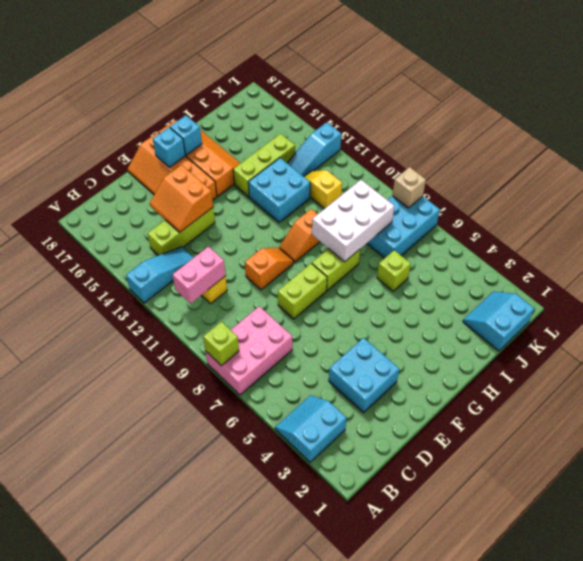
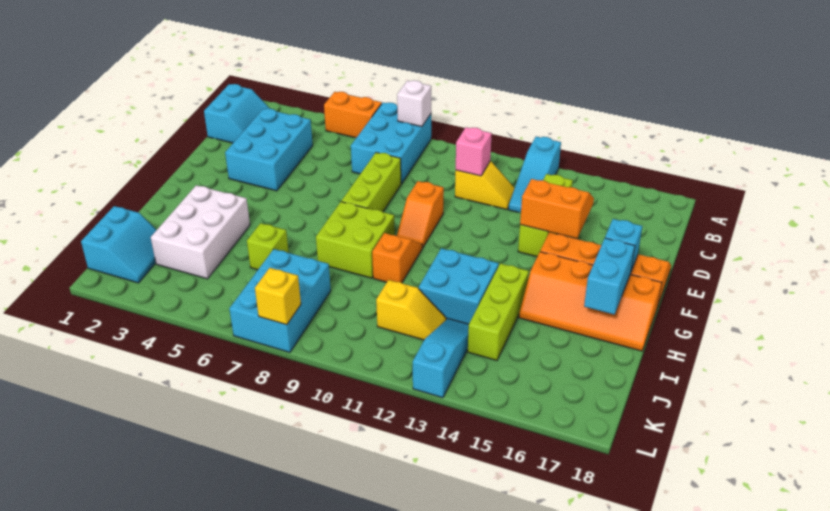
cyan 2x2 slope [275,395,347,462] -> cyan 2x2 slope moved to [204,84,270,143]
none -> orange 1x2 brick [324,92,382,138]
pink 2x3 brick [206,306,292,395] -> cyan 2x3 brick [351,102,431,184]
lime 1x1 brick [203,322,239,366] -> white 1x1 brick [397,80,431,127]
pink 1x2 brick [173,247,226,303] -> pink 1x1 brick [456,127,492,176]
cyan 2x2 brick [329,338,399,413] -> cyan 2x3 brick [225,109,313,191]
lime 1x2 brick [278,264,327,319] -> lime 1x3 brick [341,152,401,212]
lime 1x2 brick [312,249,360,291] -> lime 2x2 brick [316,202,395,278]
cyan 1x1 brick [170,115,202,155] -> cyan 1x2 brick [584,238,635,315]
white 2x3 brick [312,180,394,262] -> white 2x3 brick moved to [151,185,250,279]
tan 1x1 brick [392,167,426,208] -> yellow 1x1 brick [255,268,301,325]

